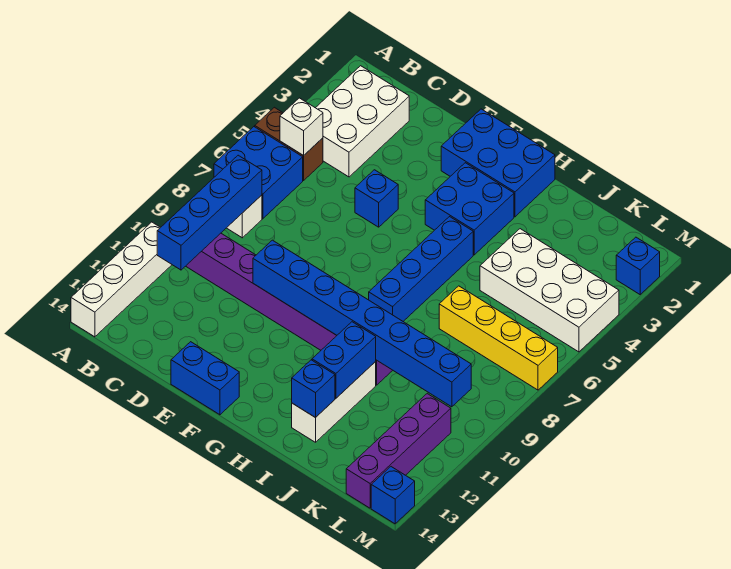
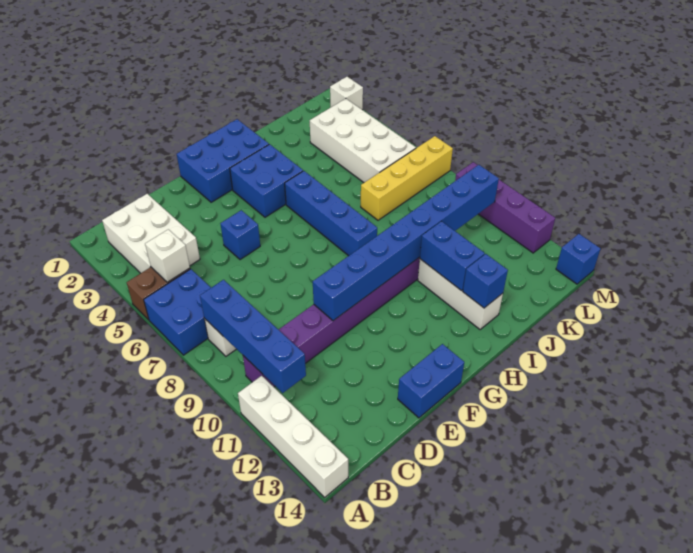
white 2x4 brick [480,229,619,352] -> white 2x4 brick turned to [310,99,416,182]
purple 1x4 brick [346,394,451,508] -> purple 1x4 brick moved to [455,162,555,253]
blue 1x1 brick [616,237,660,294] -> white 1x1 brick [330,77,363,110]

